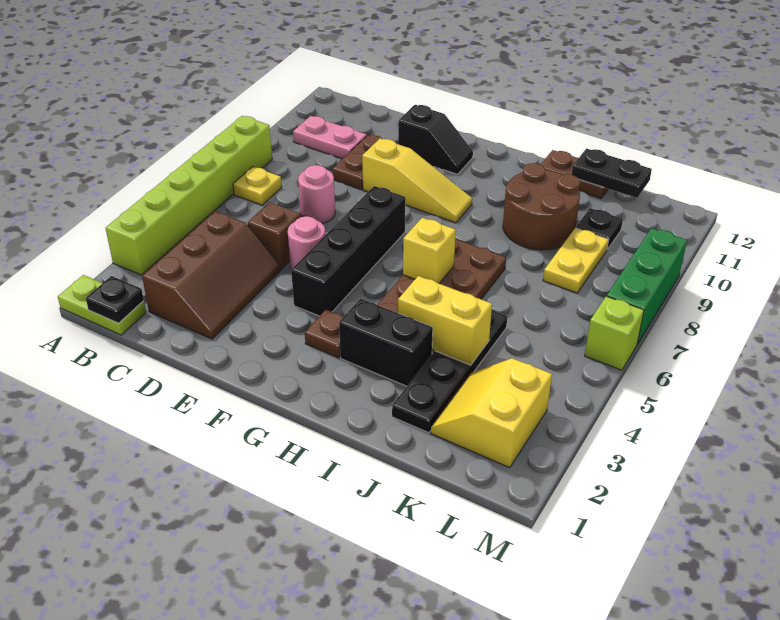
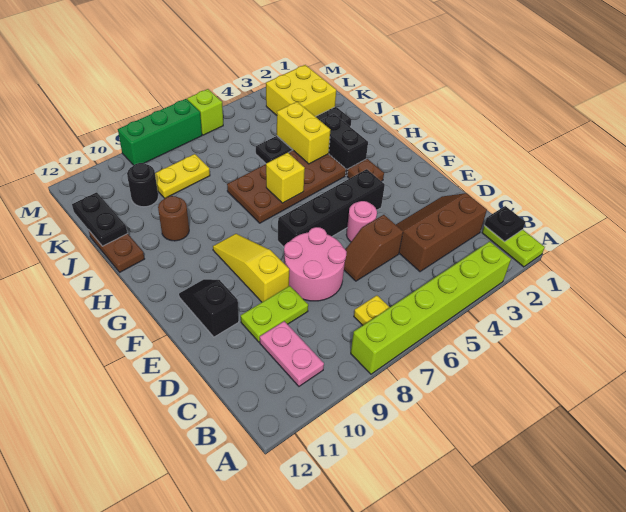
pink 1x1 round brick [298,165,335,223] -> pink 2x2 round brick [284,227,347,301]
brown 1x2 plate [332,135,383,190] -> lime 1x2 plate [241,286,308,342]
brown 2x2 round brick [503,163,580,250] -> brown 1x1 round brick [158,196,189,241]
yellow 2x2 slope [431,358,552,468] -> yellow 2x2 brick [266,65,336,117]
black 1x1 plate [576,208,623,250] -> black 1x1 round brick [127,163,158,207]

